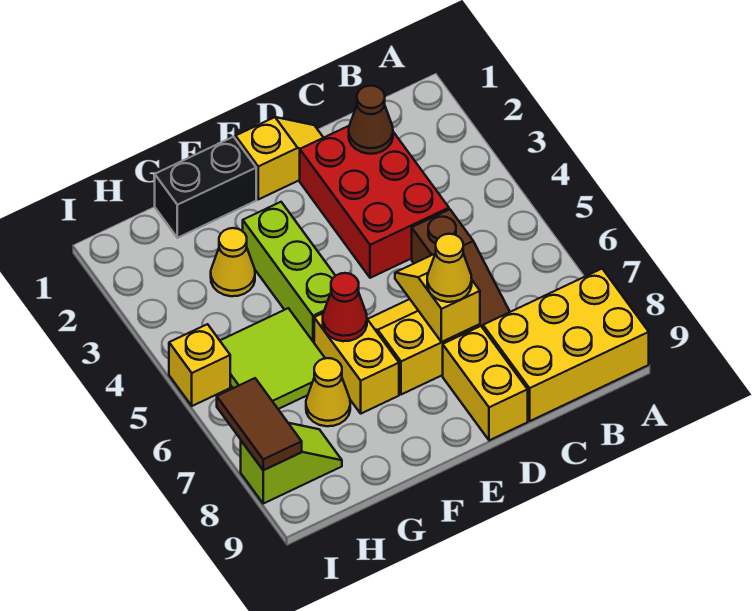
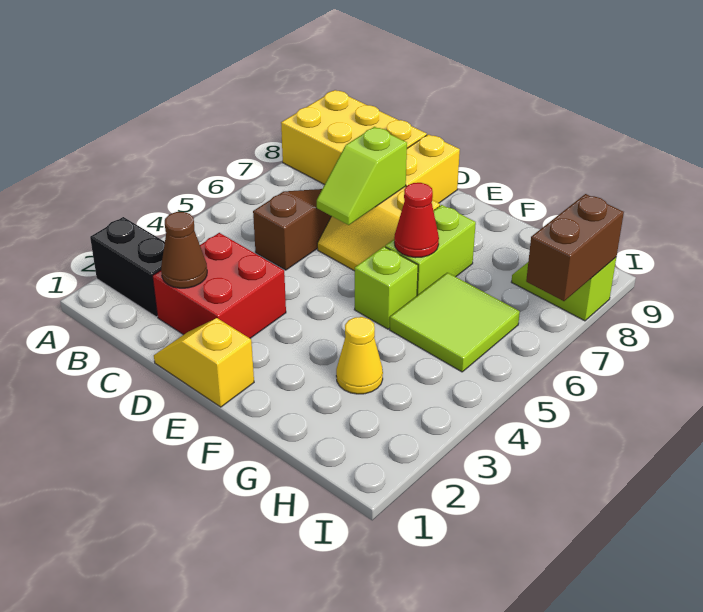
red 2x3 brick [300,126,449,278] -> red 2x2 brick [153,233,286,338]
yellow 1x2 slope [395,254,480,342] -> lime 1x2 slope [317,127,407,225]
yellow 1x1 cone [427,234,472,302] -> none
black 1x2 brick [155,137,256,238] -> black 1x2 brick moved to [90,217,165,317]
lime 1x3 brick [243,202,335,342] -> lime 1x1 brick [354,247,418,329]
yellow 1x2 brick [314,313,399,413] -> lime 1x2 brick [385,205,476,296]
yellow 1x1 cone [306,358,350,426] -> none
yellow 1x1 brick [169,324,230,406] -> none
brown 1x2 tile [217,378,302,470] -> brown 1x2 brick [526,194,624,301]

